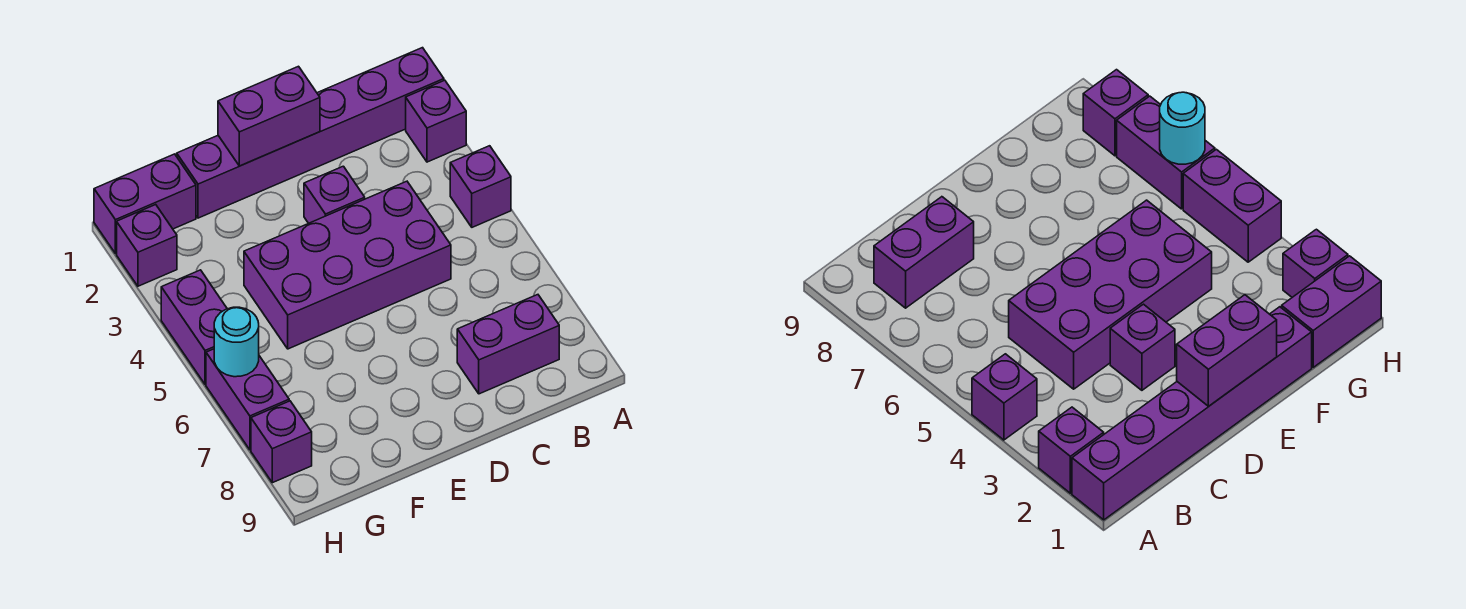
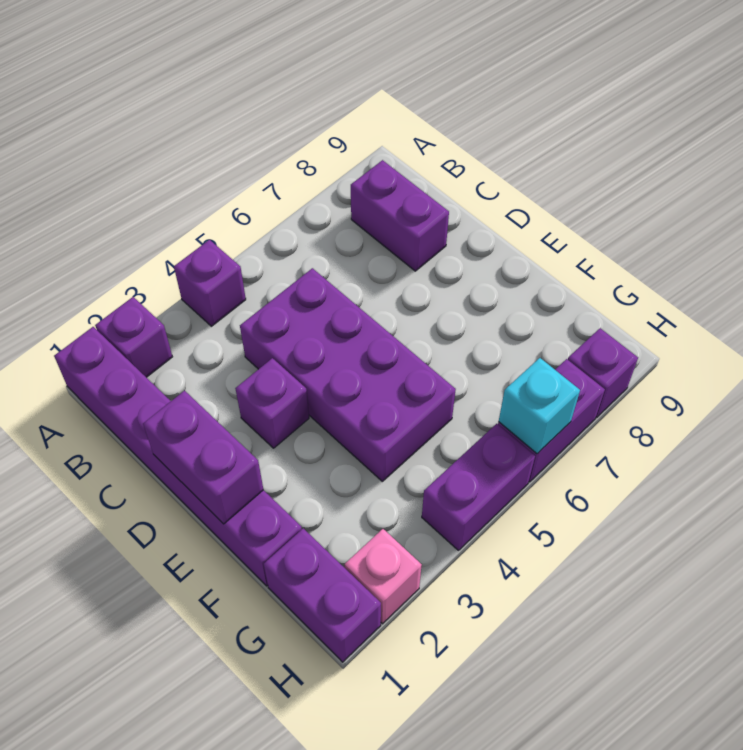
purple 1x1 brick [117,205,177,286] -> pink 1x1 brick [344,529,422,624]
cyan 1x1 round brick [214,307,259,377] -> cyan 1x1 brick [499,358,580,454]

